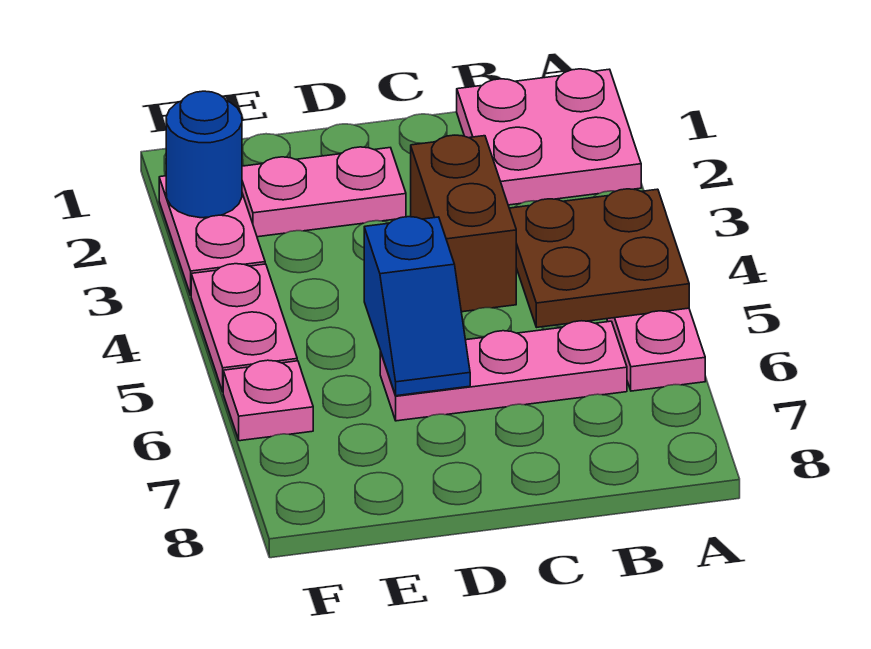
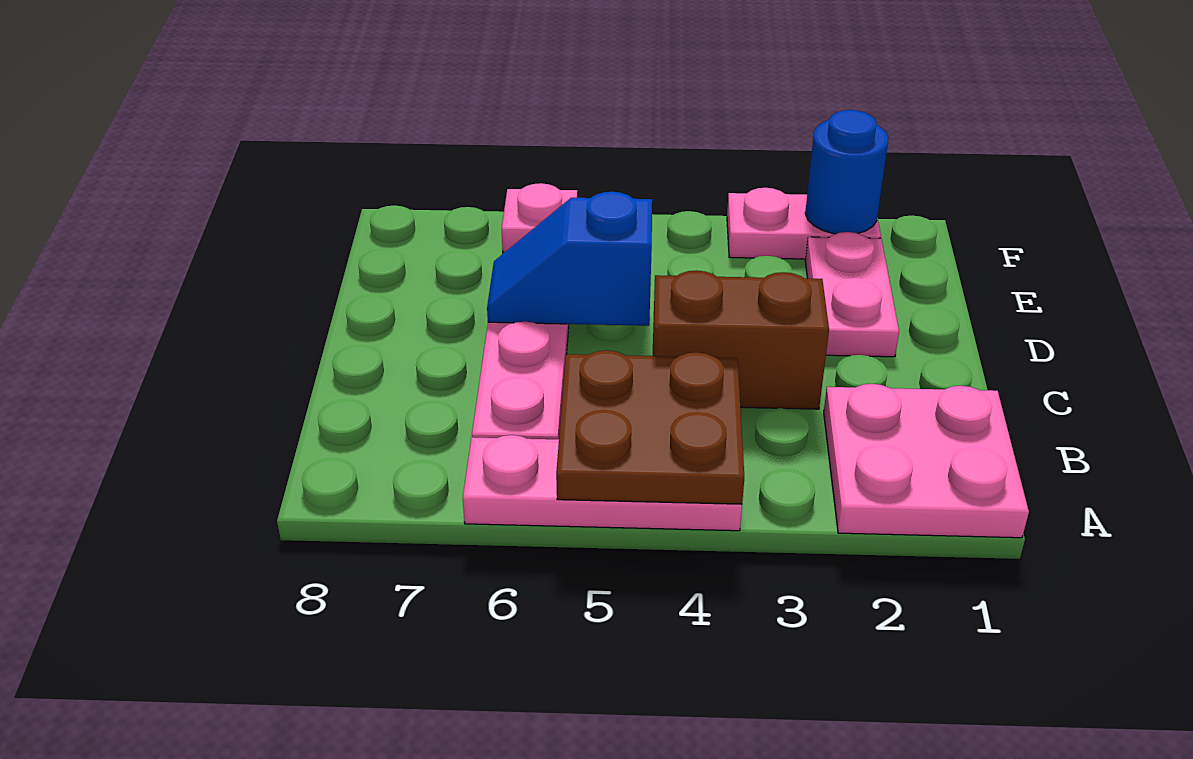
pink 1x2 plate [191,264,297,392] -> none

